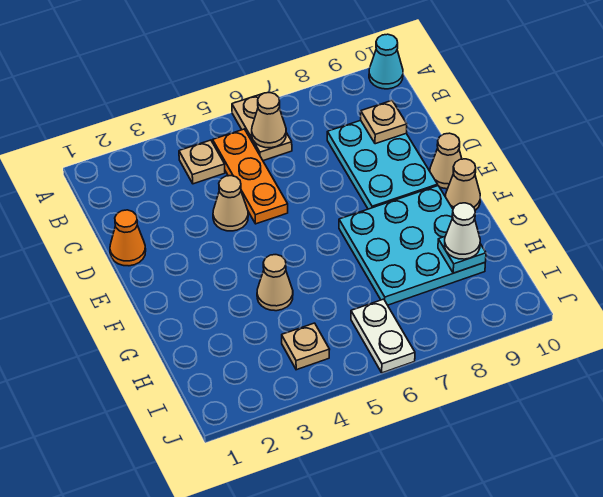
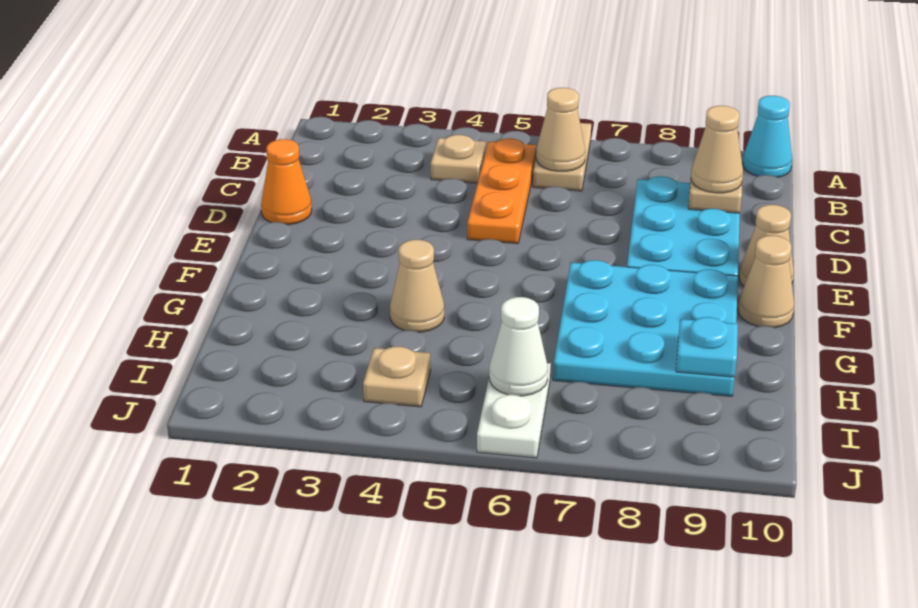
tan 1x1 cone [213,176,248,231] -> tan 1x1 cone moved to [691,106,743,193]
white 1x1 cone [444,203,480,259] -> white 1x1 cone moved to [489,297,548,396]

